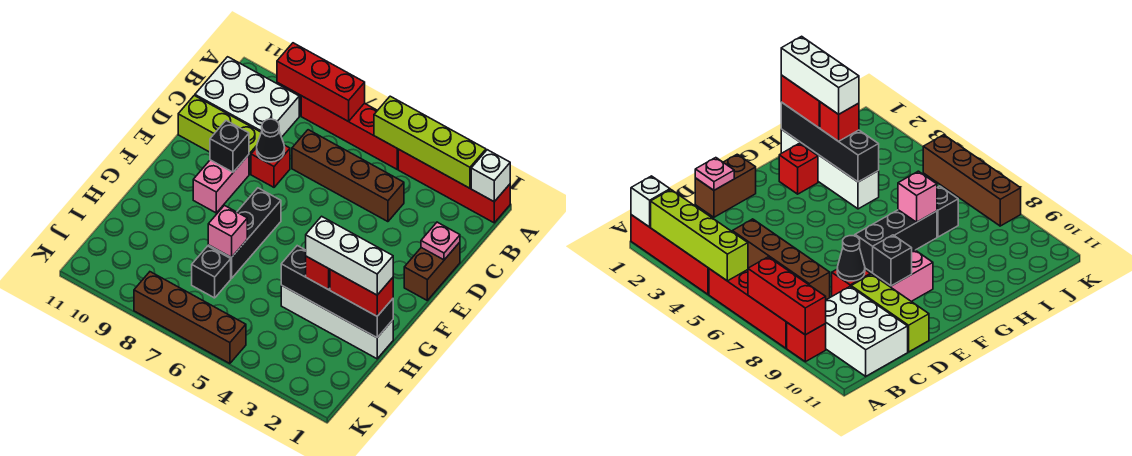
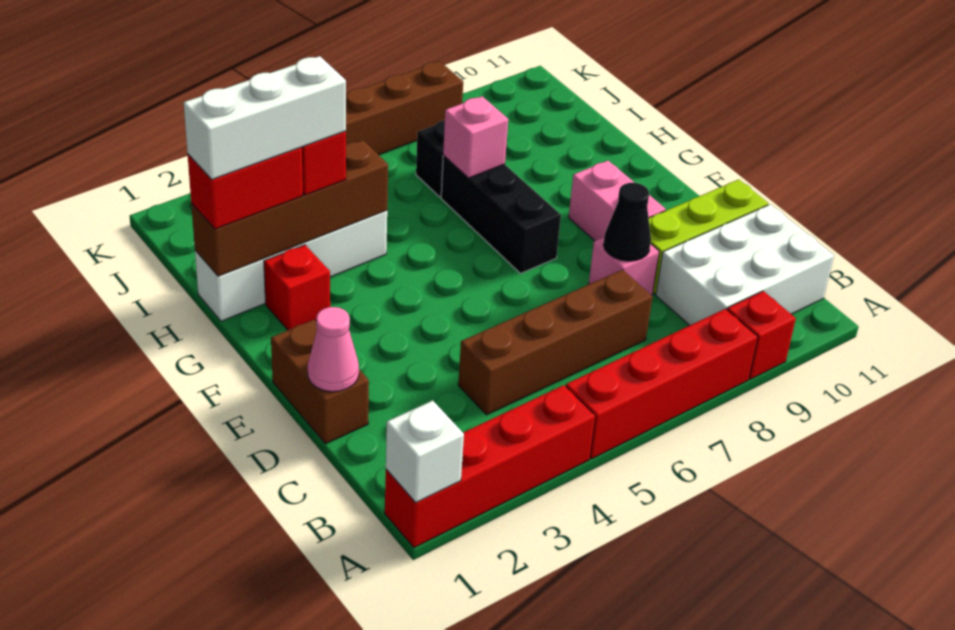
lime 1x4 brick [374,96,486,188] -> none
red 1x3 brick [277,43,365,122] -> none
pink 1x1 plate [421,222,460,260] -> pink 1x1 cone [308,307,359,392]
red 1x1 brick [251,145,290,187] -> pink 1x1 brick [589,237,659,295]
black 1x1 brick [210,121,249,172] -> none
black 1x4 brick [281,246,393,338] -> brown 1x4 brick [191,140,388,276]

